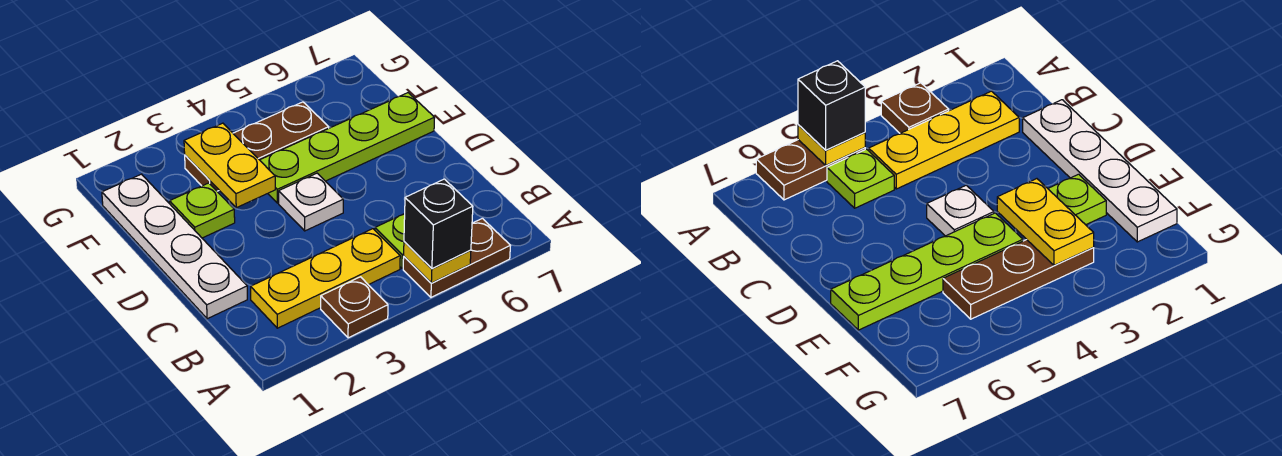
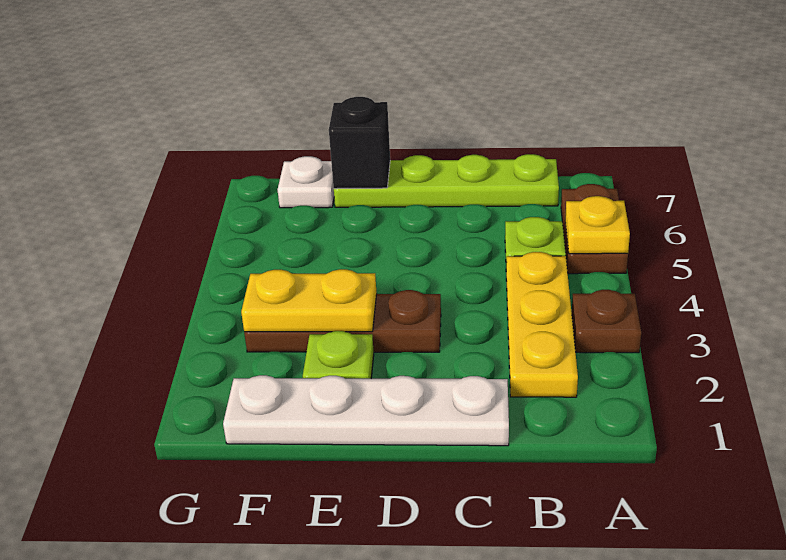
black 1x1 brick [404,179,473,269] -> black 1x1 brick moved to [329,97,390,189]
white 1x1 plate [279,173,343,231] -> white 1x1 plate moved to [278,156,334,208]
lime 1x4 plate [260,93,435,203] -> lime 1x4 plate turned to [334,154,559,207]
brown 1x3 plate [185,102,329,191] -> brown 1x3 plate turned to [244,290,441,352]

